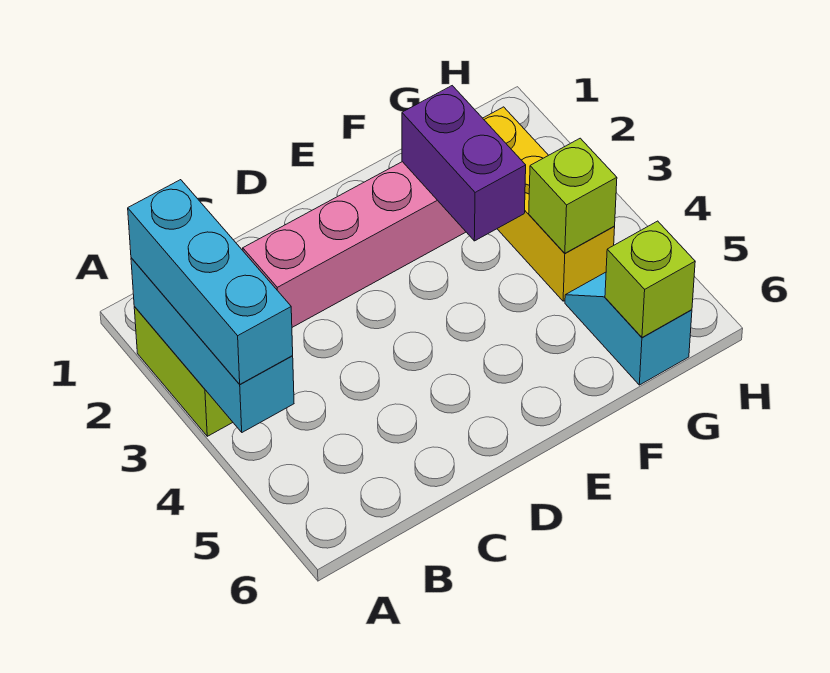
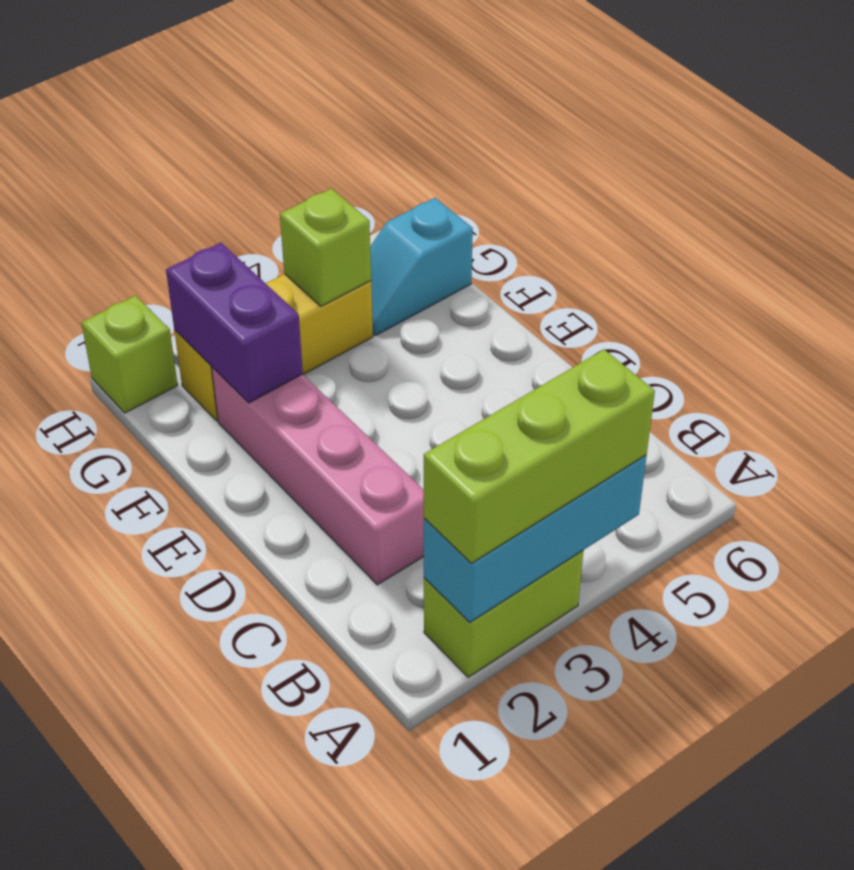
cyan 1x3 brick [128,180,293,384] -> lime 1x3 brick [424,350,655,563]
purple 1x2 brick [402,86,526,241] -> purple 1x2 brick turned to [166,243,303,403]
lime 1x1 brick [605,221,695,337] -> lime 1x1 brick moved to [81,296,178,413]

